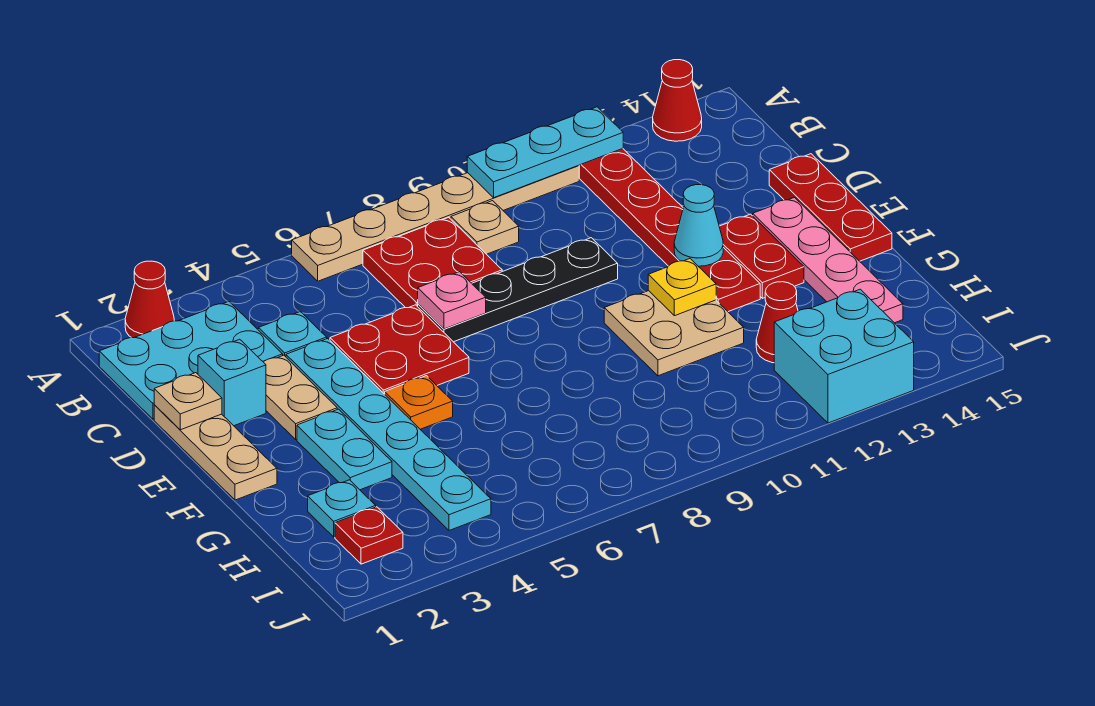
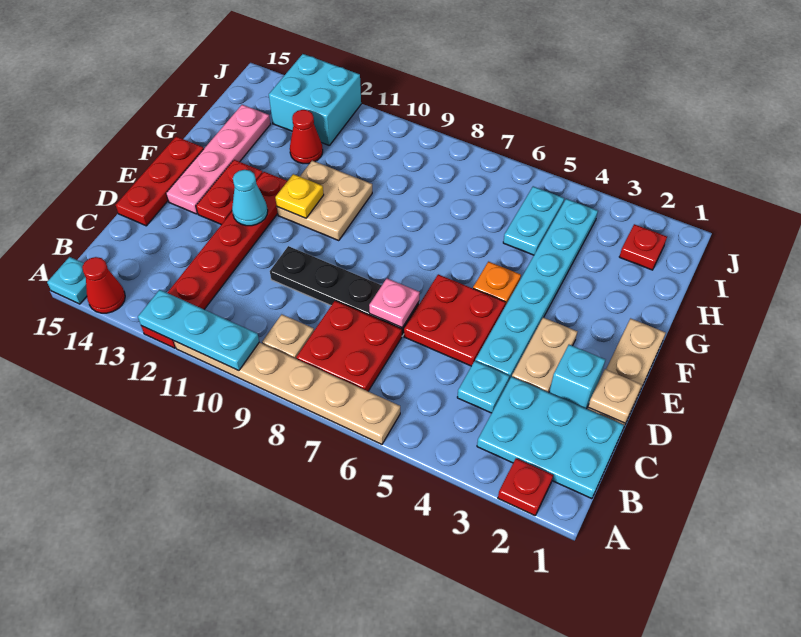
red 1x1 cone [125,261,174,338] -> red 1x1 plate [498,458,553,515]
cyan 1x2 plate [297,409,392,490] -> cyan 1x2 plate moved to [503,186,564,255]
cyan 1x1 plate [308,480,376,537] -> cyan 1x1 plate moved to [47,257,87,304]

